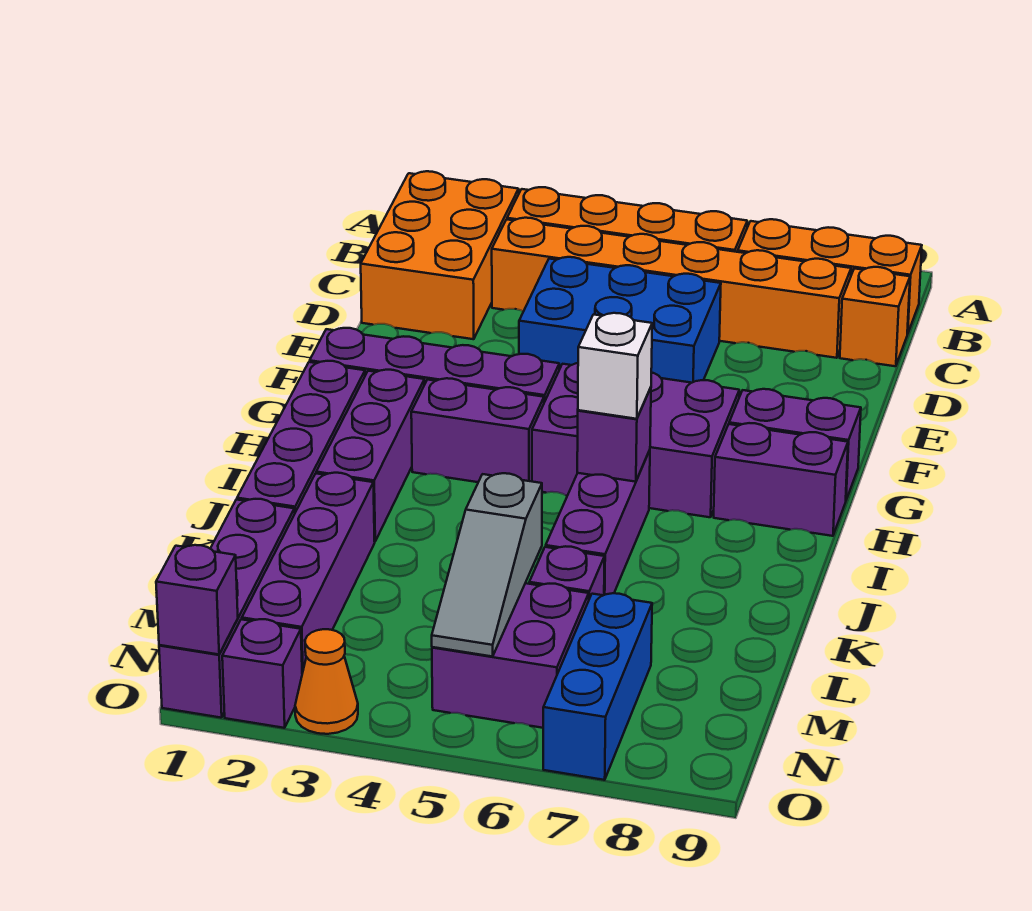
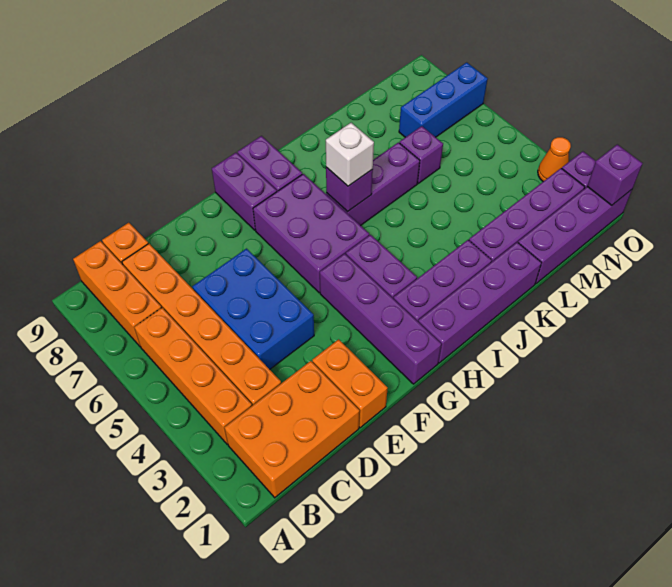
none -> orange 1x2 brick [312,339,388,428]
grey 1x3 slope [432,473,542,657] -> none
purple 2x2 brick [432,583,589,728] -> none

